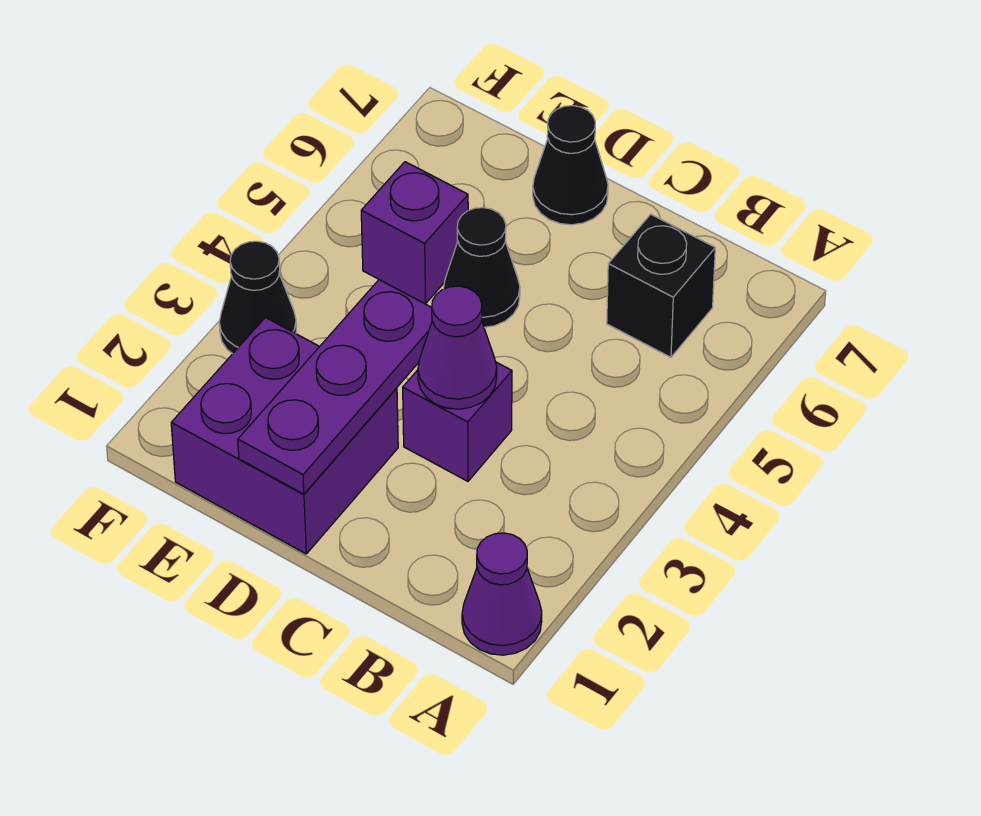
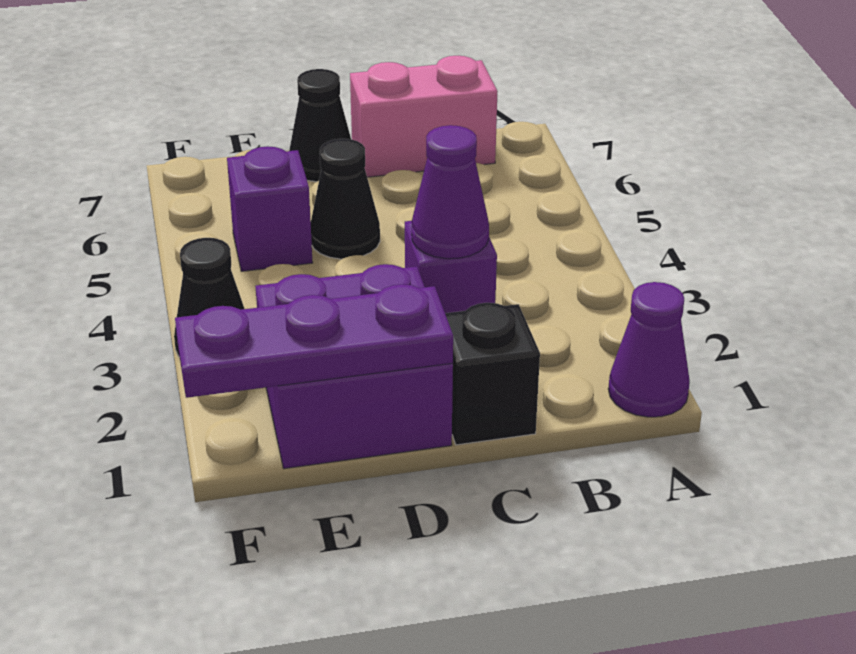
black 1x1 brick [607,214,715,357] -> black 1x1 brick moved to [445,303,540,445]
none -> pink 1x2 brick [350,56,498,177]
purple 1x3 plate [238,280,432,494] -> purple 1x3 plate turned to [175,284,453,398]

